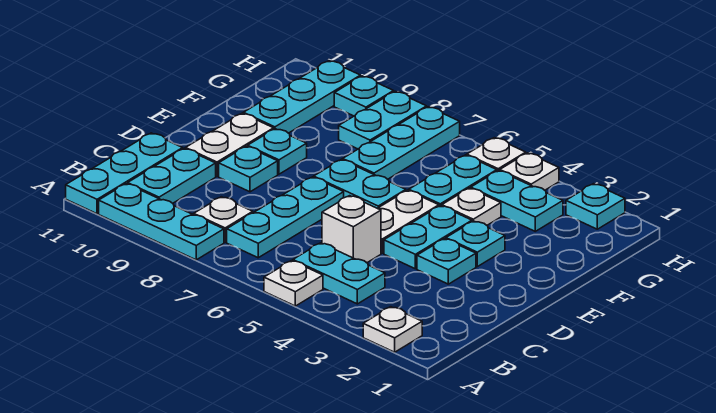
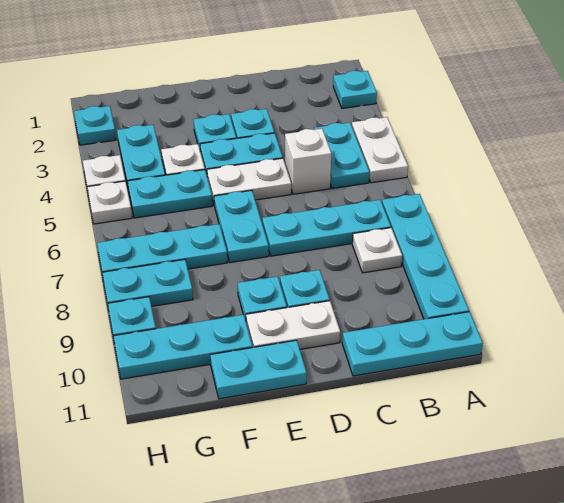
white 1x1 plate [363,307,422,352] -> cyan 1x1 plate [333,71,377,108]
white 1x1 plate [264,261,323,306] -> white 1x2 plate [352,117,408,183]
cyan 1x3 plate [99,184,224,260] -> cyan 1x4 plate [382,194,469,319]
cyan 1x2 plate [128,148,216,203] -> cyan 1x2 plate moved to [210,340,307,399]

